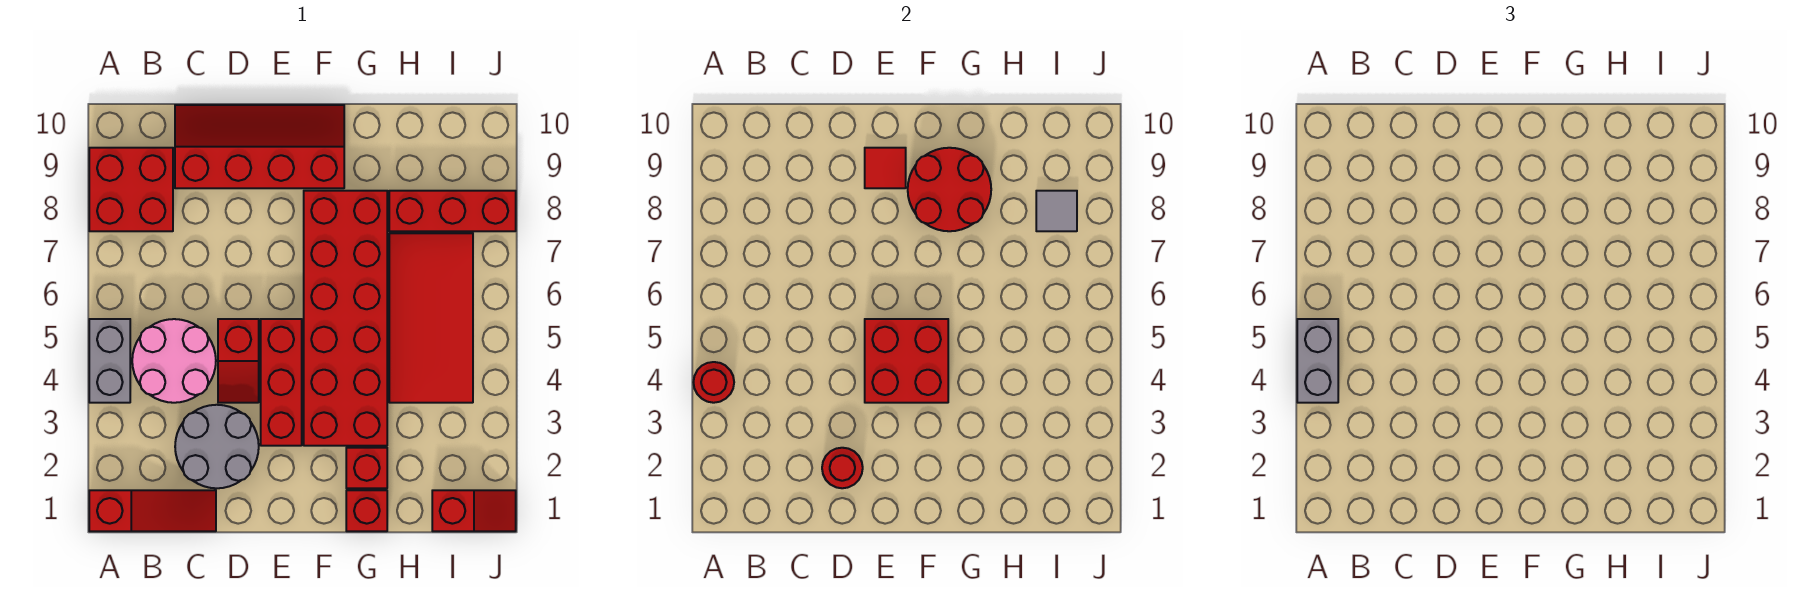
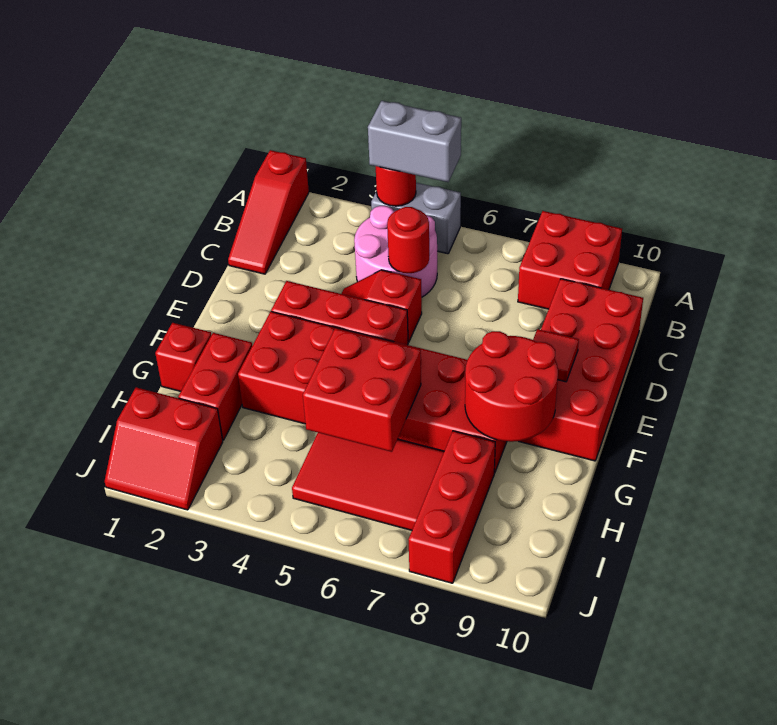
grey 2x2 round brick [175,405,259,488] -> none
red 2x4 slope [175,105,344,188] -> red 2x4 brick [519,279,643,461]
red 1x1 round brick [822,448,863,488] -> red 1x1 round brick moved to [387,207,429,273]
red 2x2 brick [865,319,948,403] -> red 2x2 brick moved to [303,328,421,452]
red 1x1 brick [346,448,387,488] -> red 1x2 brick [178,333,252,440]
red 2x4 tile [389,233,473,403] -> red 2x3 tile [292,433,444,530]
red 1x2 slope [432,490,516,531] -> red 2x2 slope [105,387,223,510]
grey 1x1 tile [1036,191,1077,231] -> none

